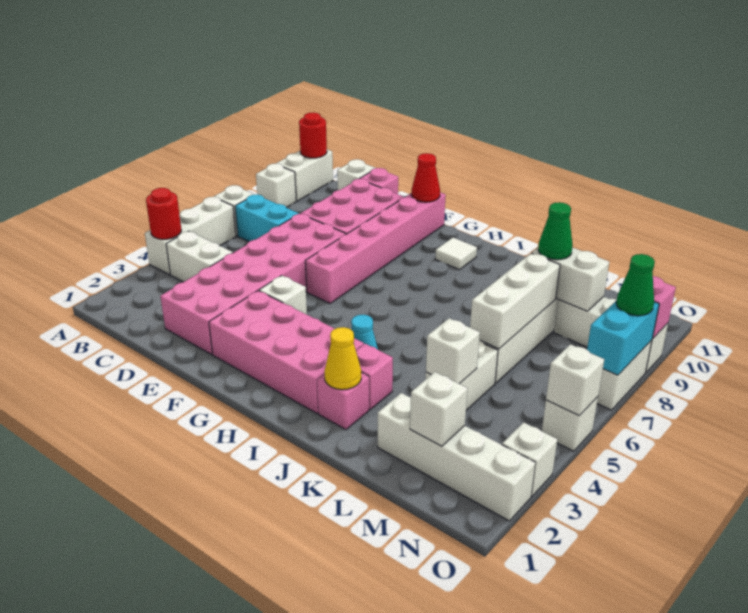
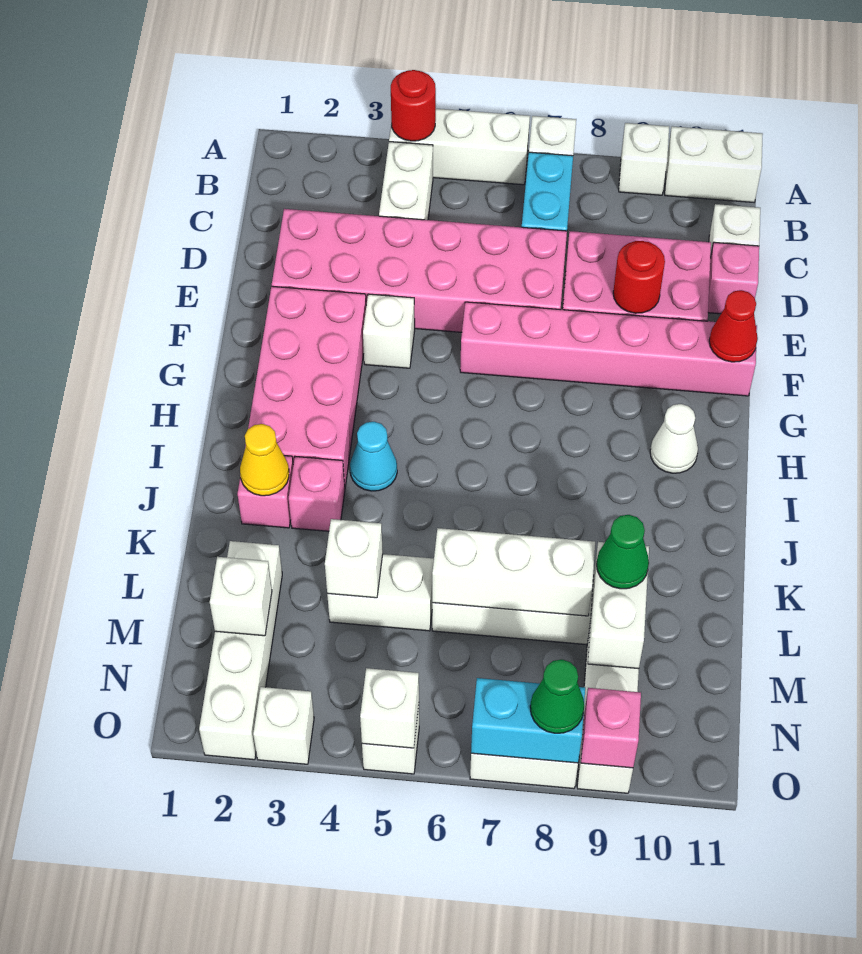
red 1x1 round brick [299,112,327,158] -> red 1x1 round brick moved to [613,241,665,313]
white 1x1 tile [435,238,477,270] -> white 1x1 cone [650,404,698,473]

